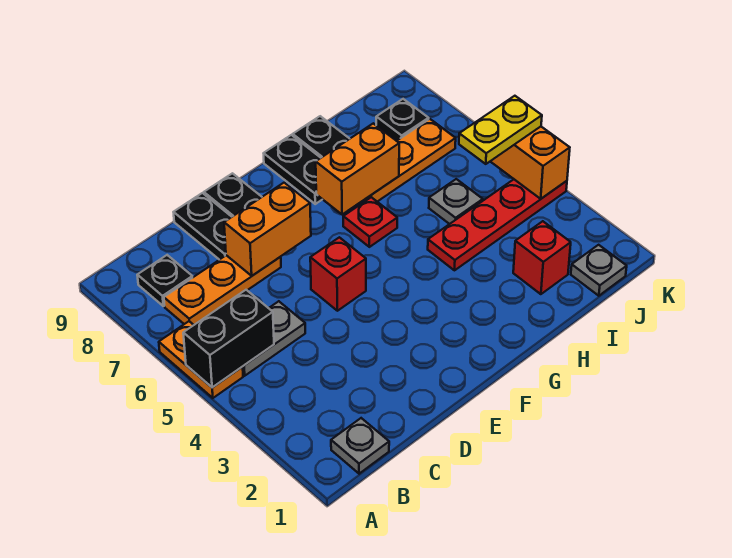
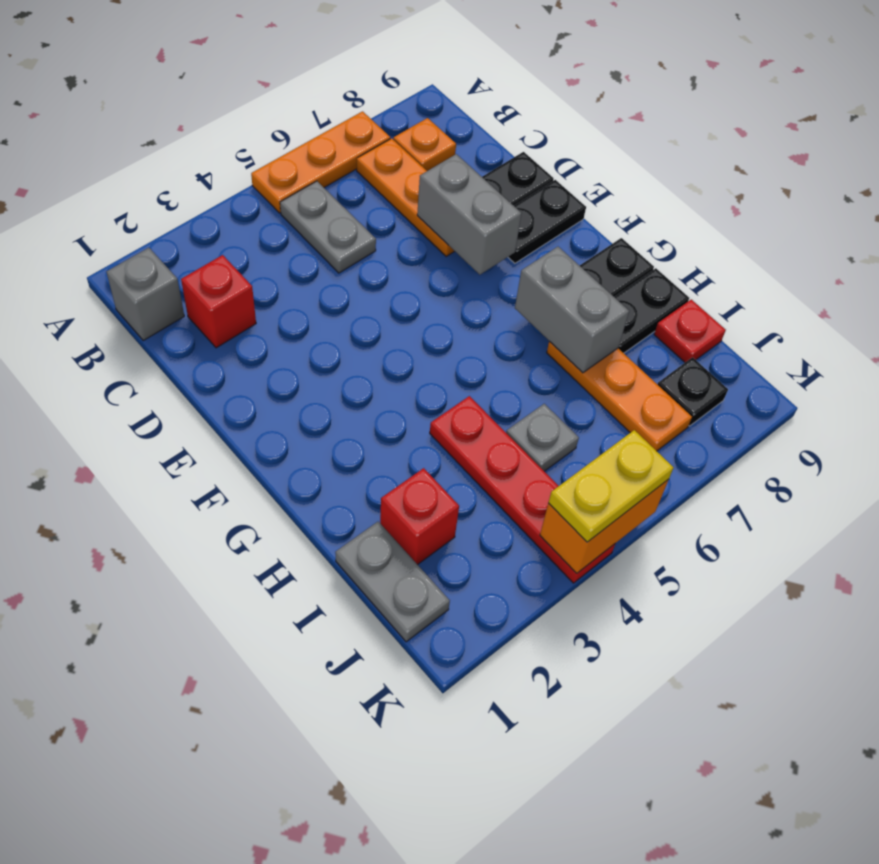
orange 1x2 plate [159,321,243,398] -> orange 1x3 plate [251,111,390,213]
black 1x2 brick [183,290,274,387] -> none
grey 1x1 plate [331,418,389,474] -> grey 1x1 brick [106,248,184,341]
black 1x1 plate [137,255,192,306] -> orange 1x1 plate [393,118,456,171]
orange 1x2 brick [224,183,311,276] -> grey 1x2 brick [417,154,521,275]
red 1x1 brick [310,237,366,311] -> red 1x1 brick moved to [181,255,256,348]
red 1x1 plate [343,197,397,247] -> red 1x1 plate moved to [654,300,726,362]
orange 1x2 brick [316,123,399,214] -> grey 1x2 brick [515,247,629,373]
grey 1x1 plate [571,245,627,296] -> grey 1x2 plate [335,522,450,642]
yellow 1x2 plate [459,96,542,164] -> yellow 1x2 plate turned to [548,430,674,542]

